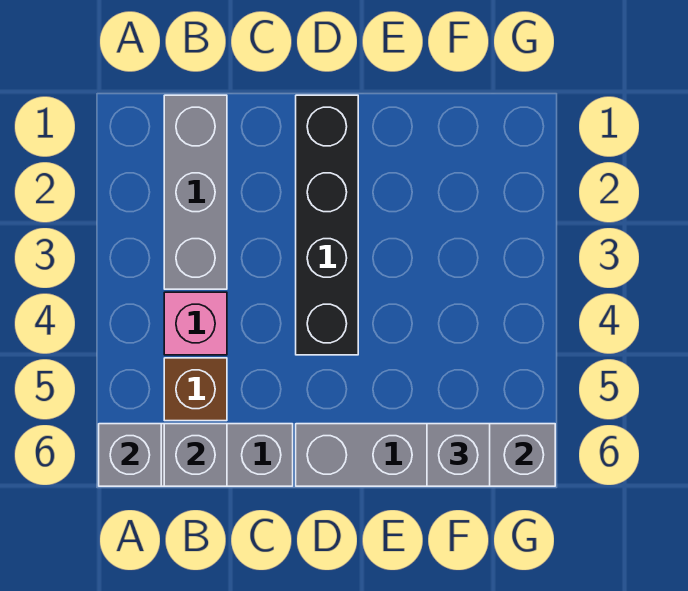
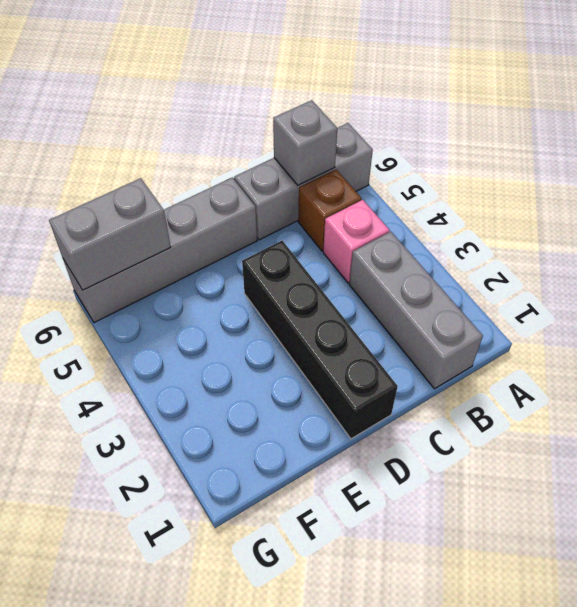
grey 1x1 brick [99,424,161,486] -> none
grey 1x1 brick [427,424,490,486] -> none

